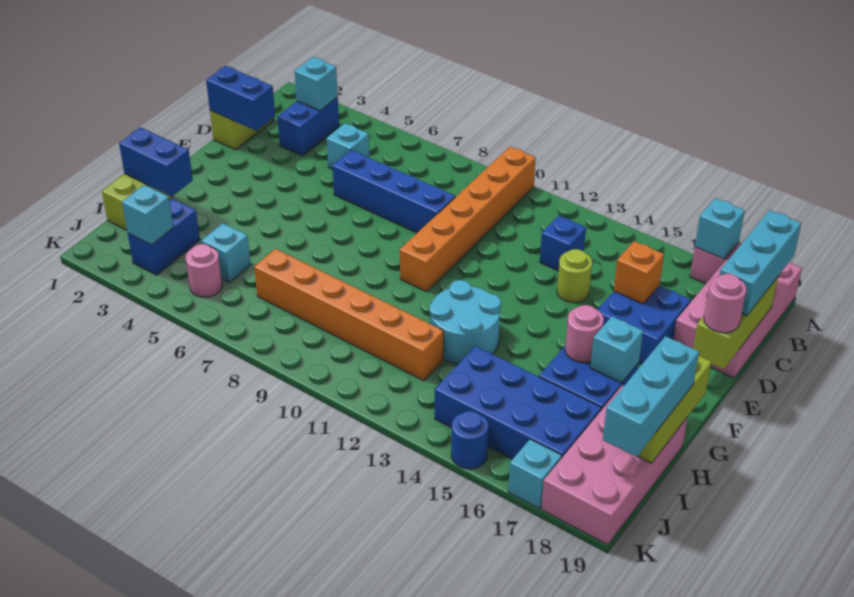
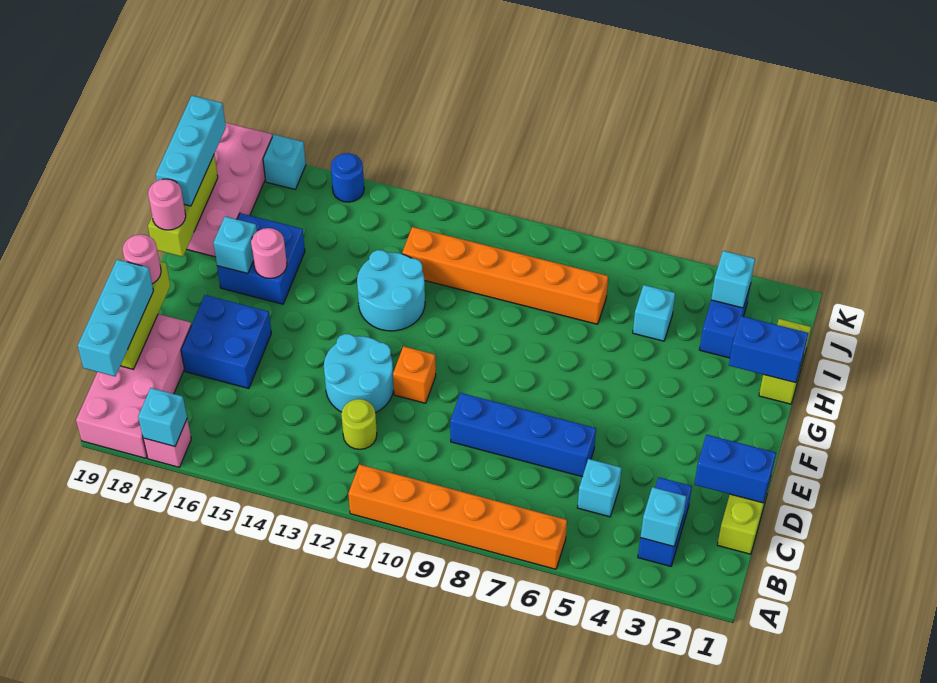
orange 1x6 brick [400,147,536,292] -> orange 1x6 brick turned to [348,464,567,569]
blue 1x1 brick [540,215,586,271] -> none
none -> cyan 2x2 round brick [324,334,394,413]
lime 1x1 round brick [557,249,592,303] -> lime 1x1 round brick moved to [341,399,377,449]
orange 1x1 brick [614,241,664,304] -> orange 1x1 brick moved to [393,346,436,403]
blue 2x4 brick [435,346,601,459] -> none
pink 1x1 round brick [186,244,222,297] -> pink 1x1 round brick moved to [148,179,186,230]

